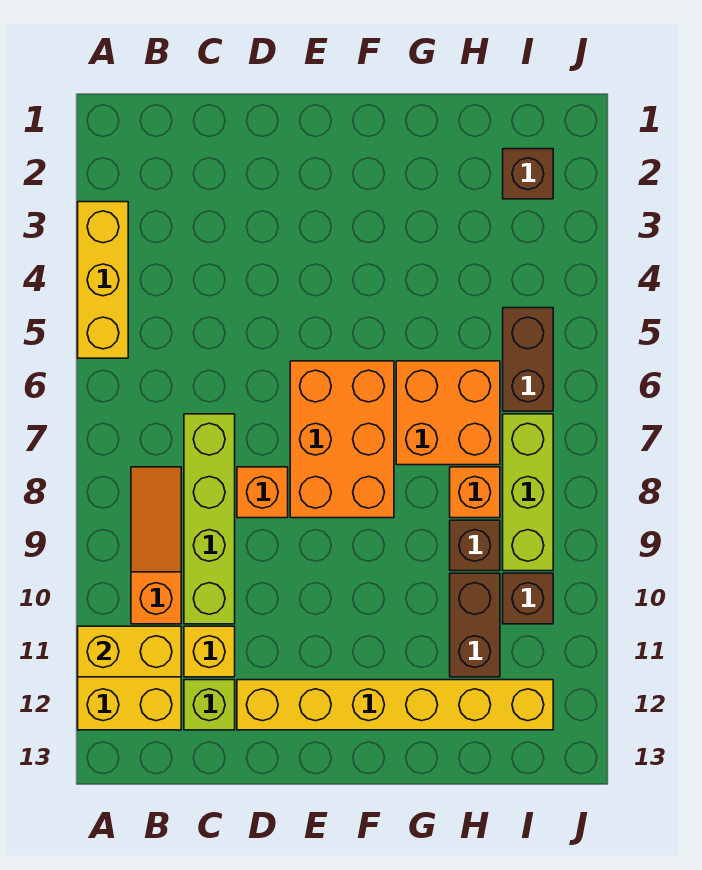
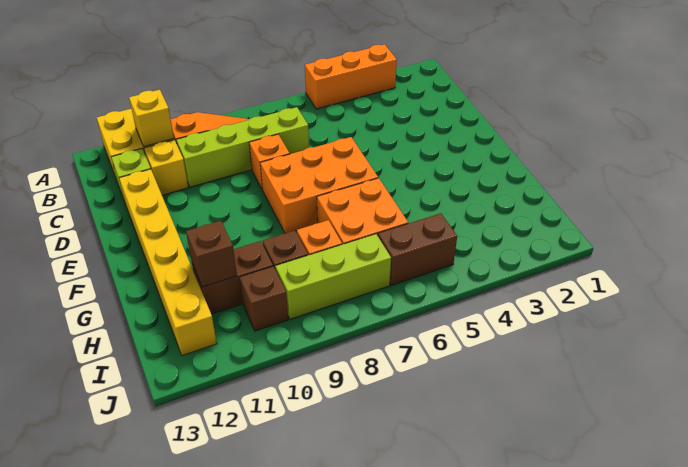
yellow 1x3 brick [78,202,128,358] -> orange 1x3 brick [305,44,397,109]
yellow 1x2 brick [78,626,181,677] -> yellow 1x1 brick [129,90,174,147]
brown 1x1 brick [503,149,553,199] -> brown 1x1 brick moved to [186,221,237,287]

